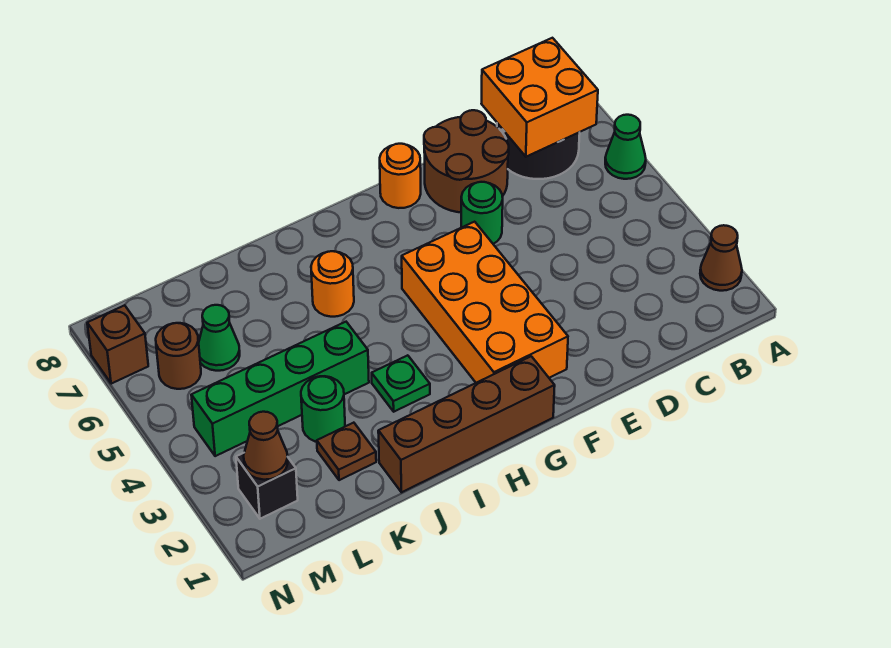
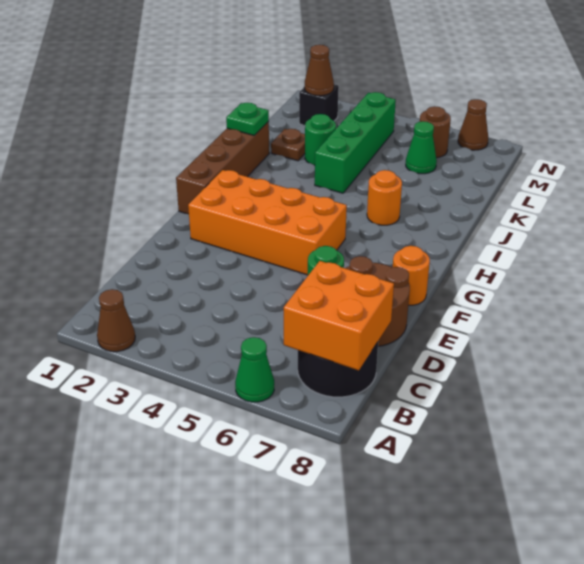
green 1x1 plate [372,355,430,412] -> green 1x1 plate moved to [226,103,269,135]
brown 1x1 brick [87,305,148,384] -> brown 1x1 cone [458,99,488,150]

